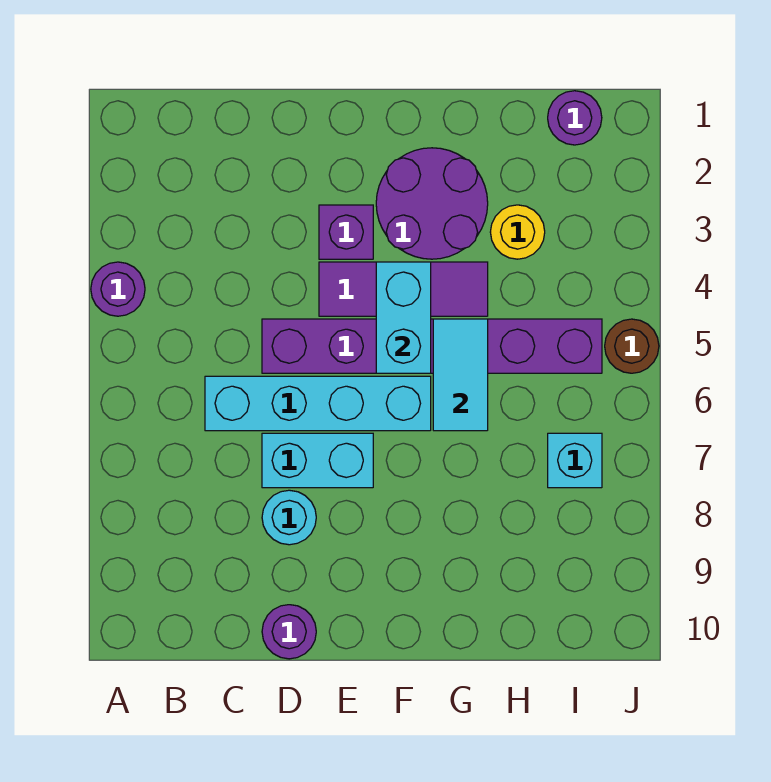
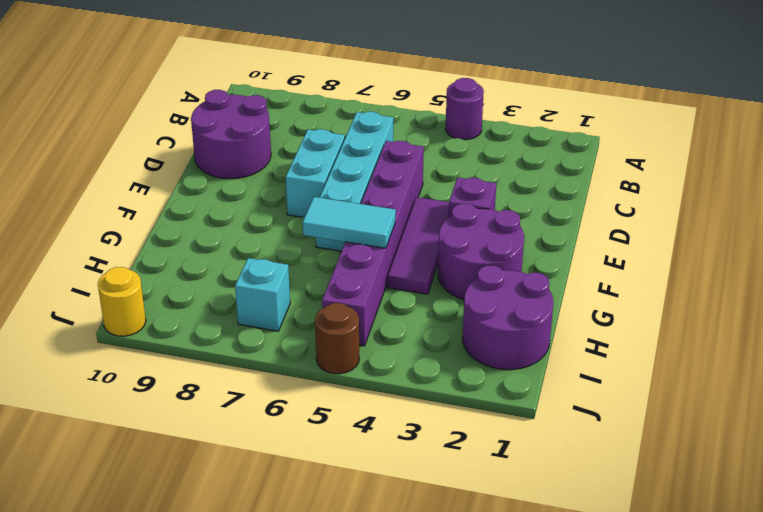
cyan 1x1 round brick [262,490,316,545] -> none
purple 1x1 round brick [262,605,316,659] -> purple 2x2 round brick [191,90,271,179]
cyan 1x2 brick [376,262,431,373] -> none
yellow 1x1 round brick [490,205,545,259] -> yellow 1x1 round brick moved to [98,267,146,336]
purple 1x1 round brick [548,91,602,145] -> purple 2x2 round brick [463,266,553,370]

